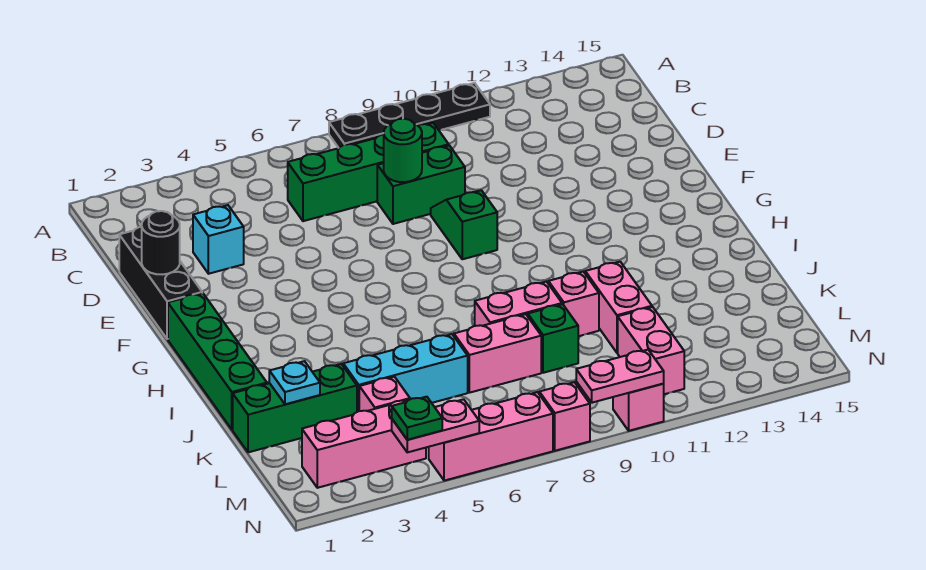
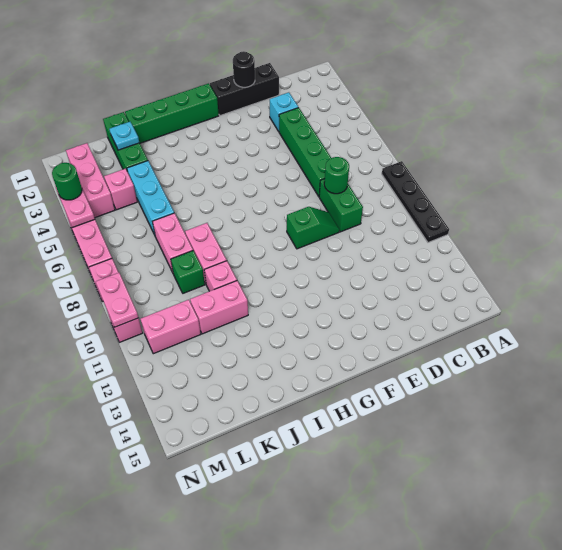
green 1x4 brick [288,123,449,221] -> green 1x4 brick moved to [279,108,331,196]
green 1x1 plate [392,397,442,440] -> green 1x1 round brick [52,163,82,200]

